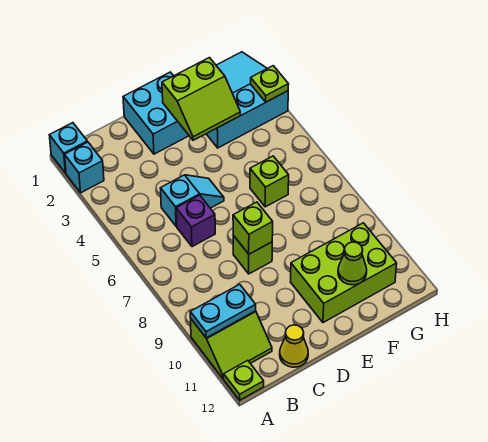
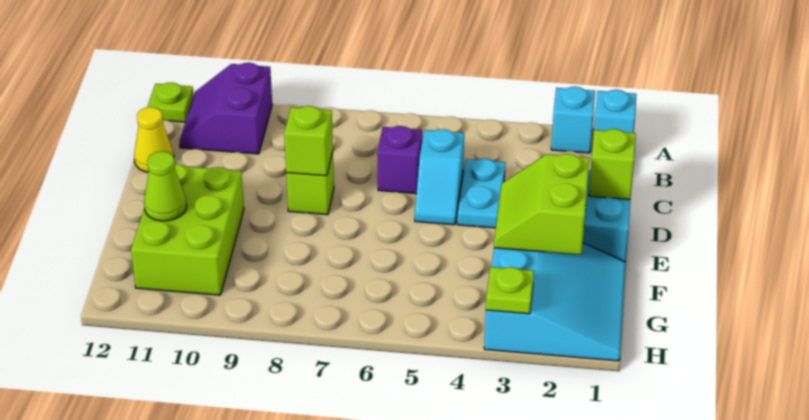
lime 2x2 slope [191,311,272,379] -> purple 2x2 slope [179,63,272,154]
cyan 1x2 plate [190,284,256,338] -> cyan 1x2 plate moved to [457,158,505,228]
lime 1x1 brick [250,156,289,207] -> lime 1x1 brick moved to [589,129,636,199]

